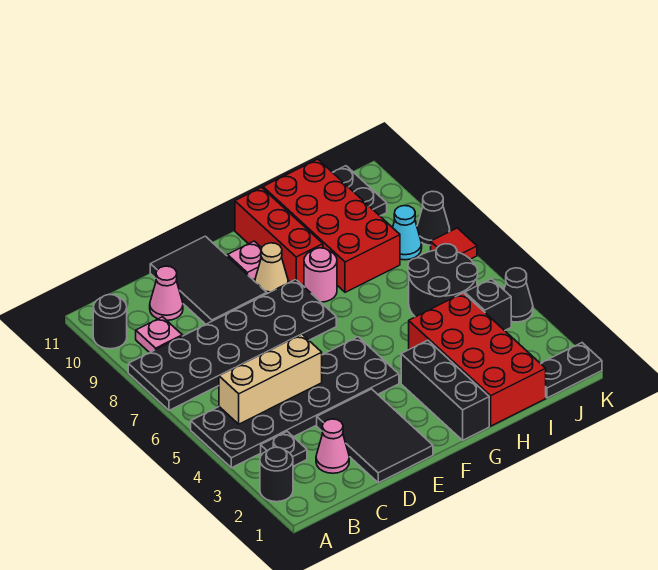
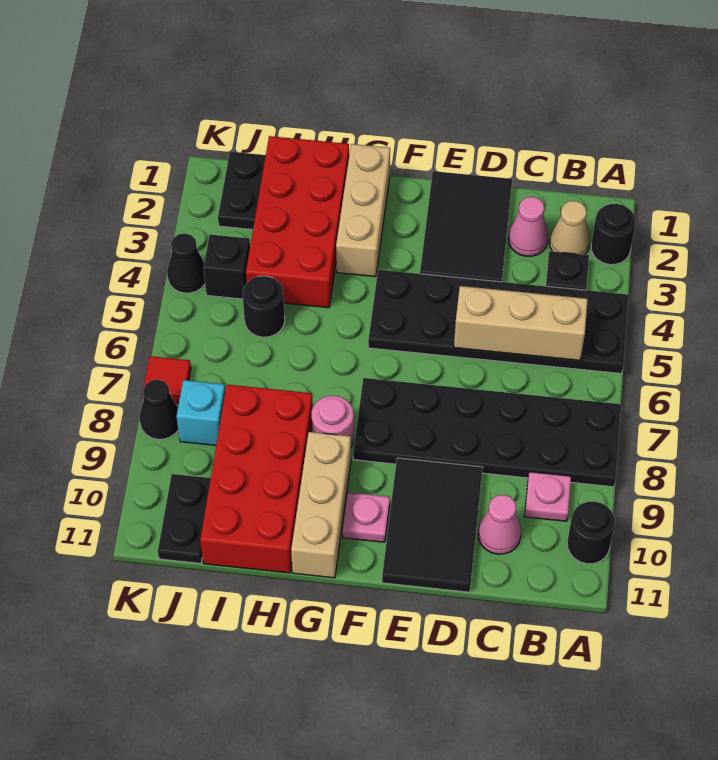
tan 1x1 cone [255,243,288,294] -> tan 1x1 cone moved to [550,201,590,255]
black 1x3 brick [401,340,489,440] -> tan 1x3 brick [336,144,390,277]
red 1x3 brick [235,187,323,284] -> tan 1x3 brick [291,432,351,578]
black 2x2 round brick [408,244,478,317] -> black 1x1 round brick [243,276,285,337]
black 1x2 plate [540,343,602,398] -> black 1x2 plate turned to [218,152,266,229]
cyan 1x1 cone [393,206,422,260] -> cyan 1x1 brick [177,380,225,445]

